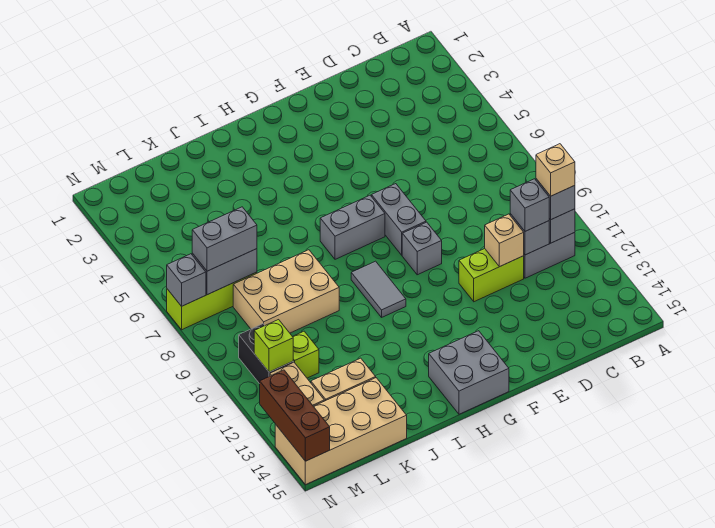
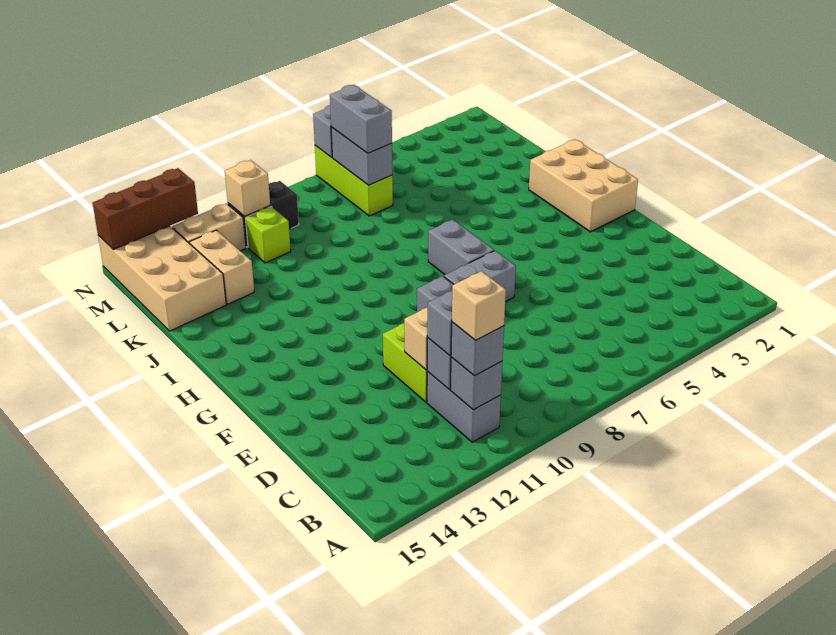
grey 2x2 brick [429,331,509,414] -> none
grey 1x2 tile [351,261,406,317] -> none
tan 2x3 brick [233,250,339,333] -> tan 2x3 brick moved to [529,139,638,232]
lime 1x1 brick [254,320,293,372] -> tan 1x1 brick [225,160,270,217]

